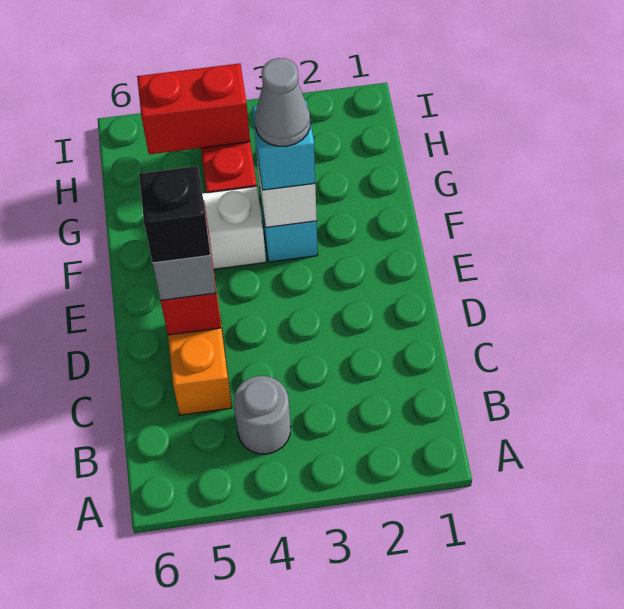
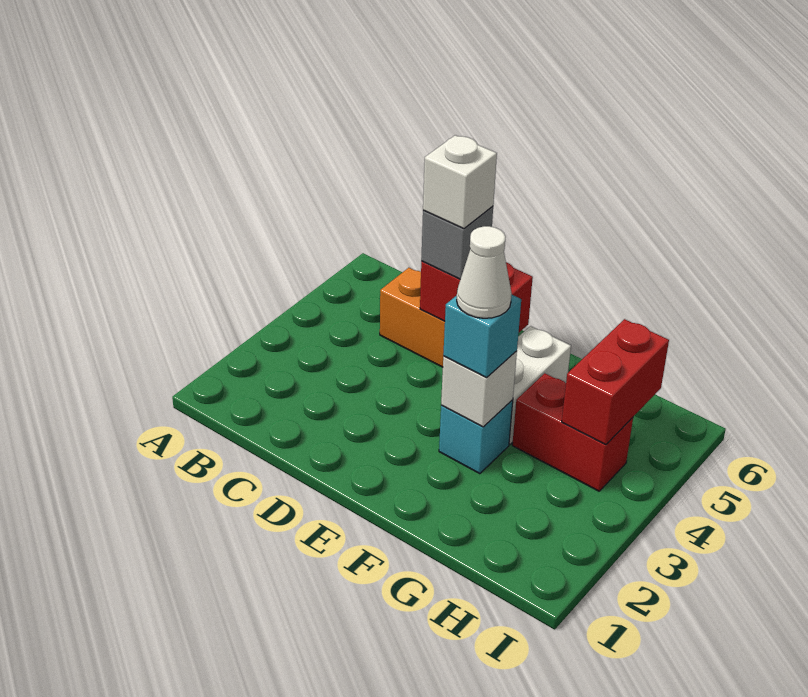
grey 1x1 round brick [234,376,291,454] -> none
black 1x1 brick [139,166,210,263] -> white 1x1 brick [423,135,497,229]
grey 1x1 cone [255,58,310,146] -> white 1x1 cone [457,226,512,318]

